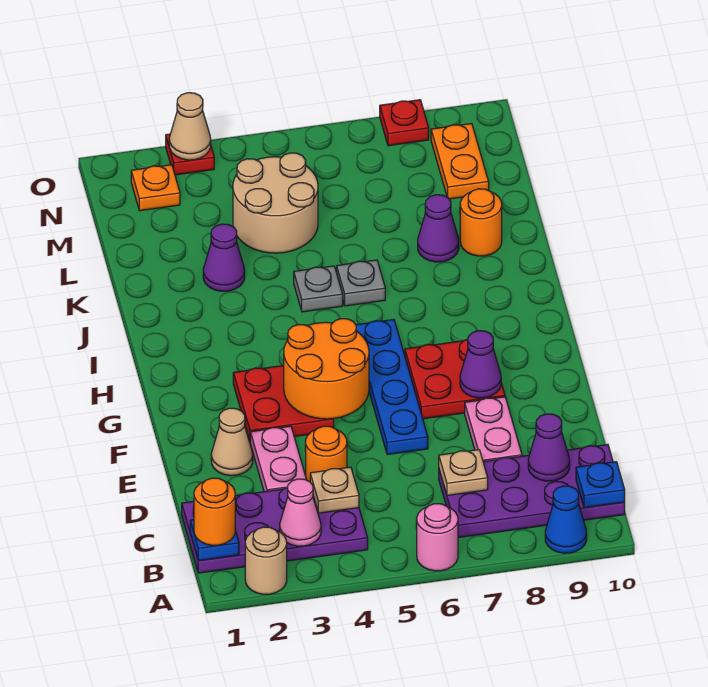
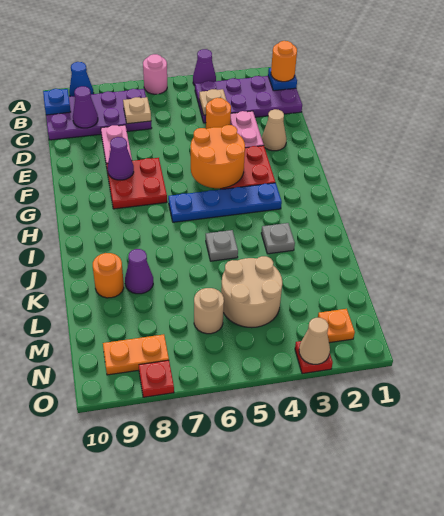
tan 1x1 round brick [245,527,287,594] -> tan 1x1 round brick moved to [194,288,224,334]
pink 1x1 cone [280,479,321,546] -> none
blue 1x4 plate [356,320,428,455] -> blue 1x4 plate turned to [168,183,282,222]
grey 1x1 plate [337,260,385,306] -> grey 1x1 plate moved to [261,223,295,254]
purple 1x1 cone [203,224,245,291] -> purple 1x1 cone moved to [193,49,216,85]
orange 1x2 plate [431,124,489,199] -> orange 1x2 plate turned to [103,334,169,375]

